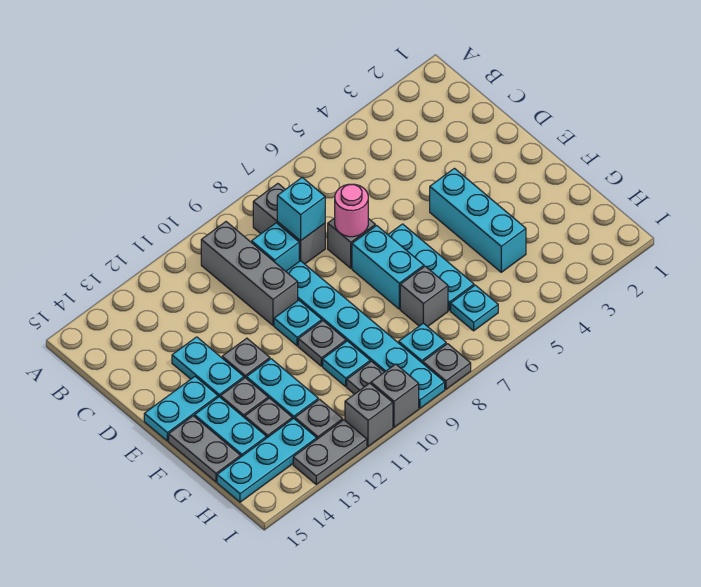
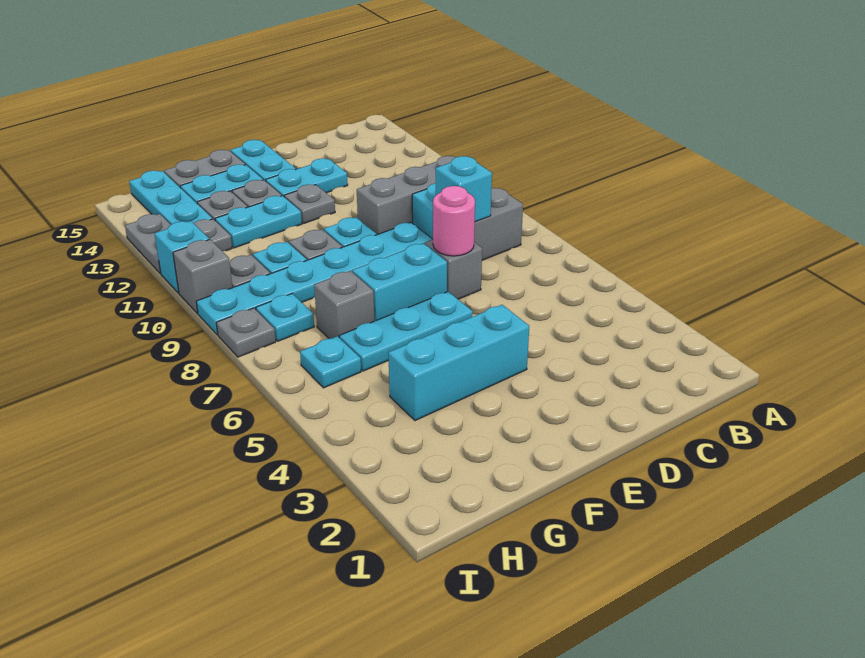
grey 1x1 brick [345,383,393,446] -> cyan 1x1 brick [154,221,209,293]

